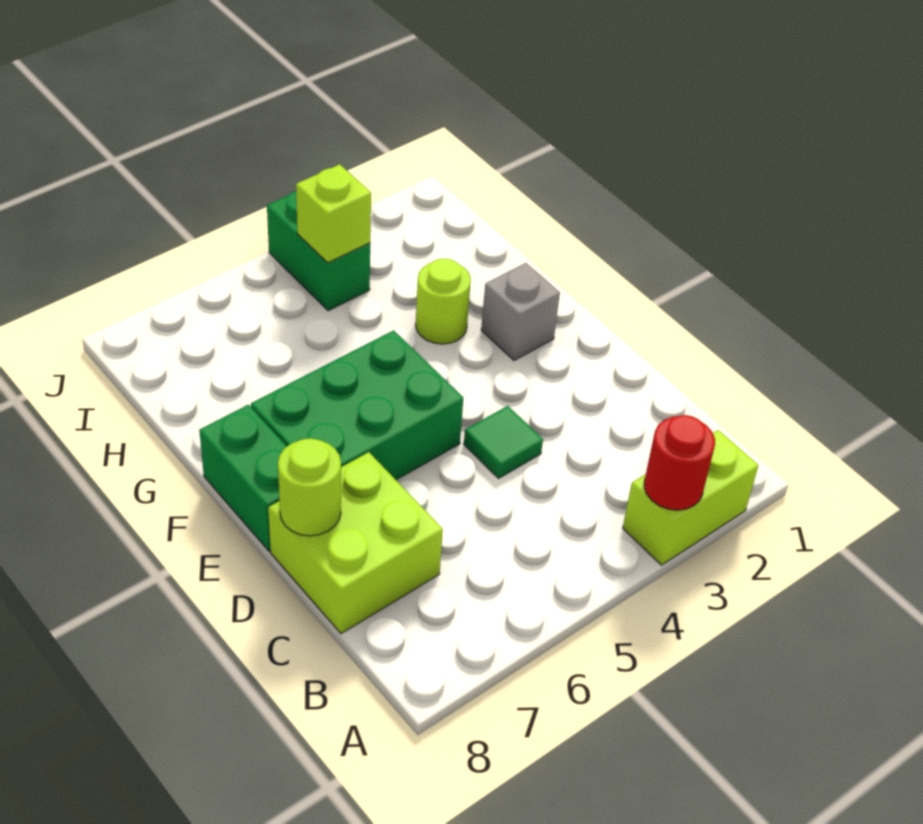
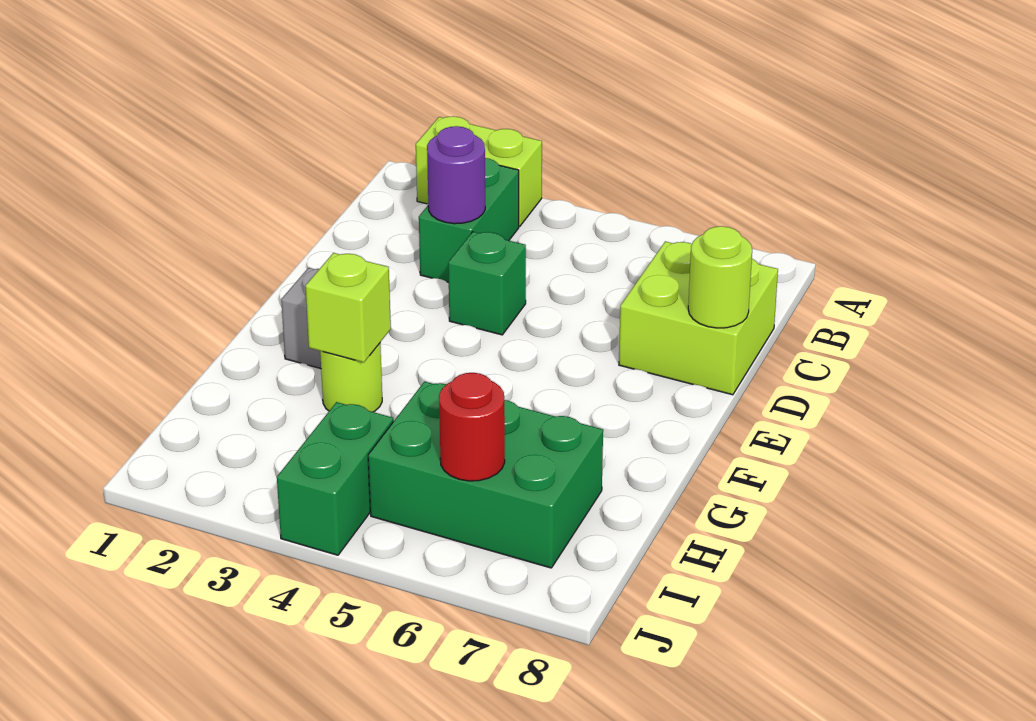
red 1x1 round brick [644,415,715,510] -> red 1x1 round brick moved to [439,373,505,481]
none -> purple 1x1 round brick [427,126,485,224]
green 1x1 tile [464,406,543,478] -> green 1x1 brick [448,232,526,335]
green 2x3 brick [251,330,463,480] -> green 2x3 brick moved to [368,382,603,568]
green 1x2 brick [199,405,287,551] -> green 1x2 brick moved to [419,158,519,282]
lime 1x1 brick [296,164,371,263] -> lime 1x1 brick moved to [305,253,391,362]

